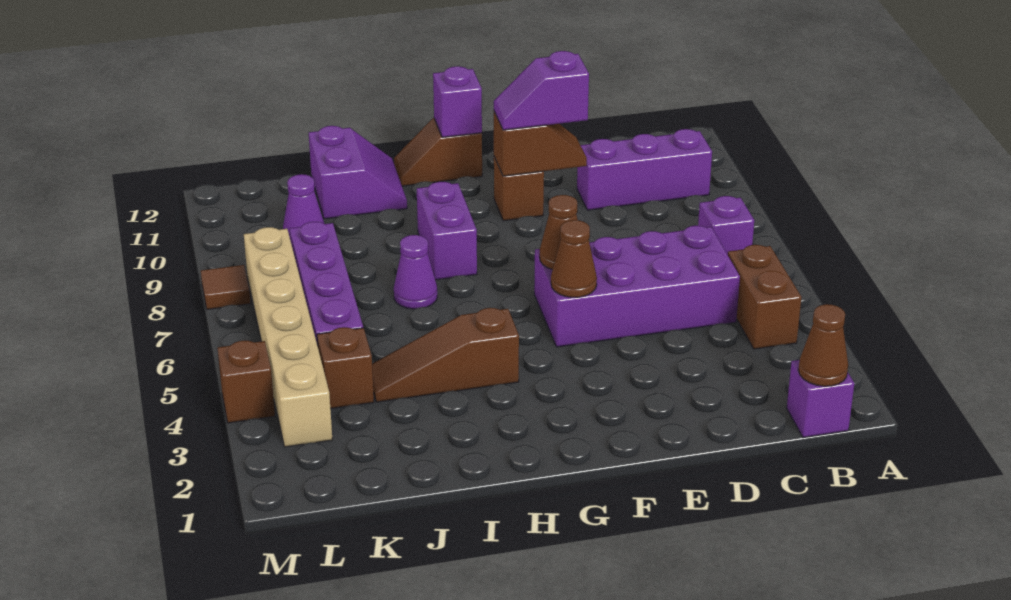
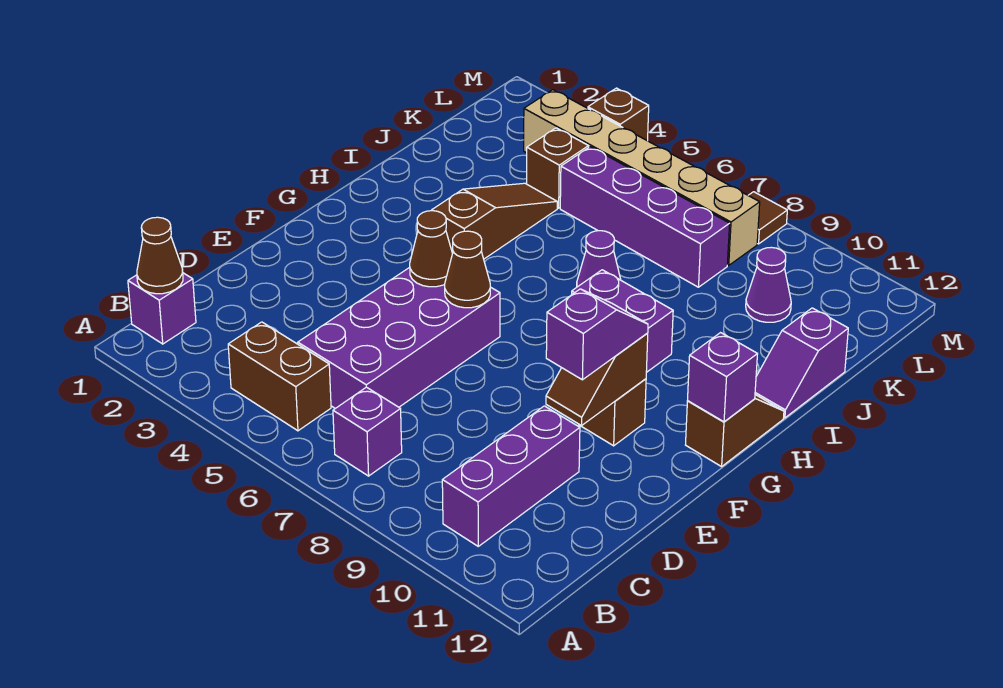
purple 2x2 slope [309,126,407,219] -> purple 1x2 slope [755,308,848,418]

